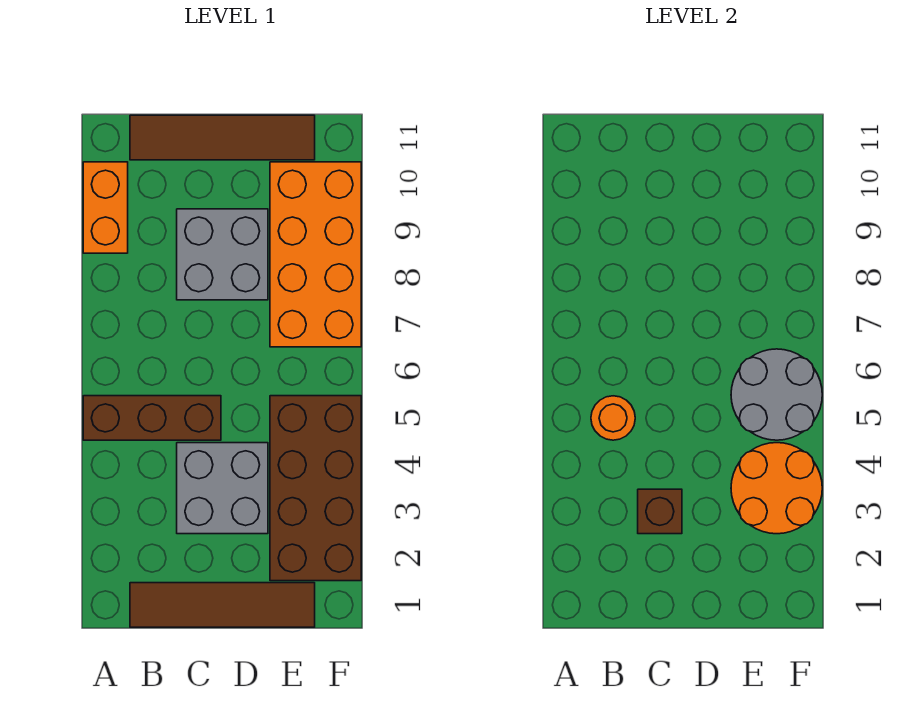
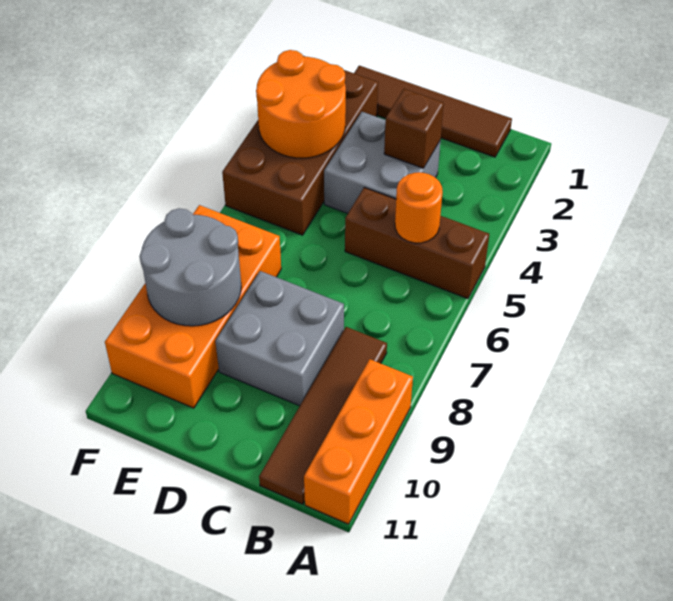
orange 1x2 brick [83,162,128,253] -> orange 1x3 brick [304,359,413,524]
brown 1x4 tile [130,115,315,160] -> brown 1x4 tile turned to [259,327,387,504]
grey 2x2 round brick [731,349,822,440] -> grey 2x2 round brick moved to [139,208,241,326]

